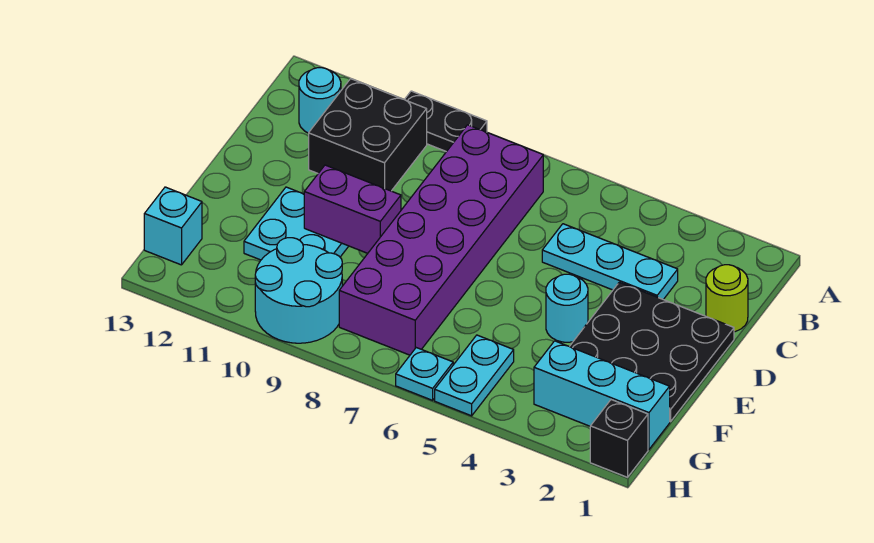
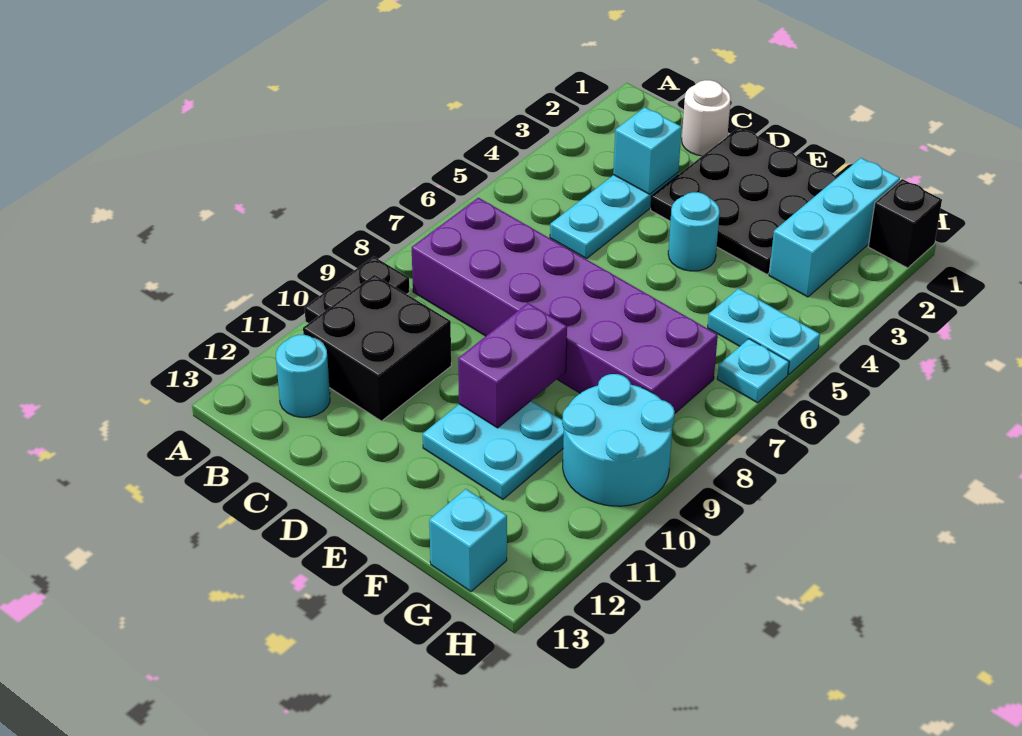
lime 1x1 round brick [706,265,748,332] -> white 1x1 round brick [682,80,731,156]
none -> cyan 1x1 brick [613,107,682,194]

